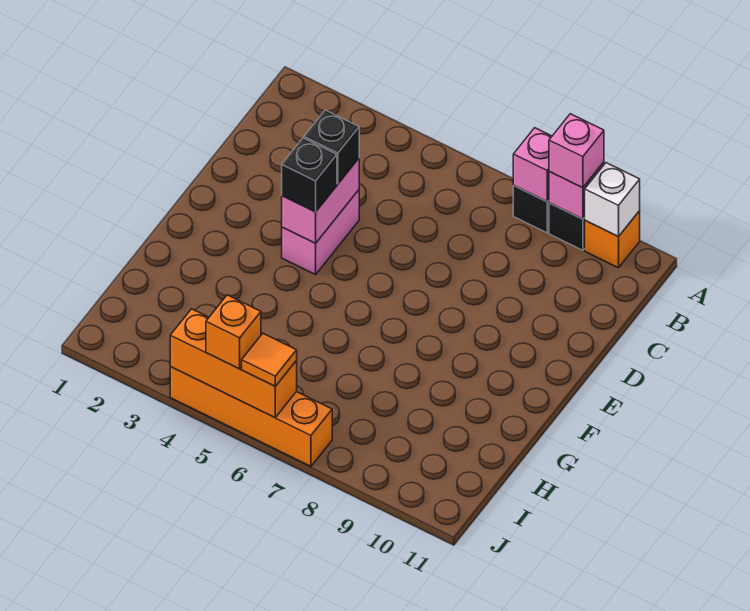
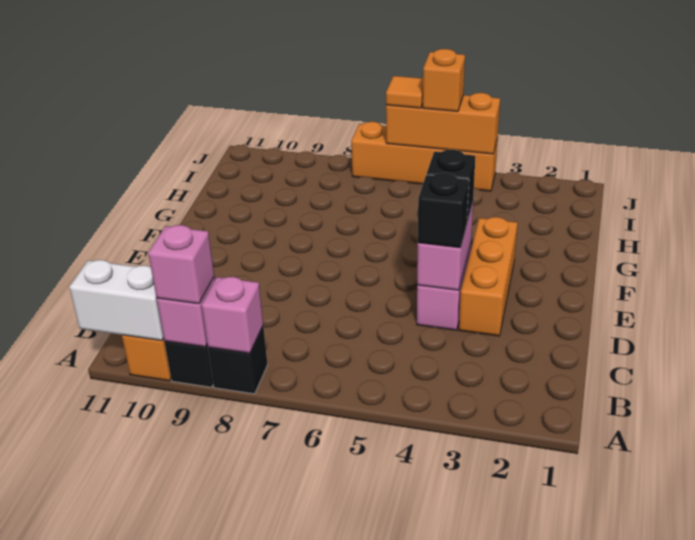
white 1x1 brick [584,163,640,237] -> white 1x2 brick [69,260,164,341]
none -> orange 1x3 brick [459,217,517,336]

